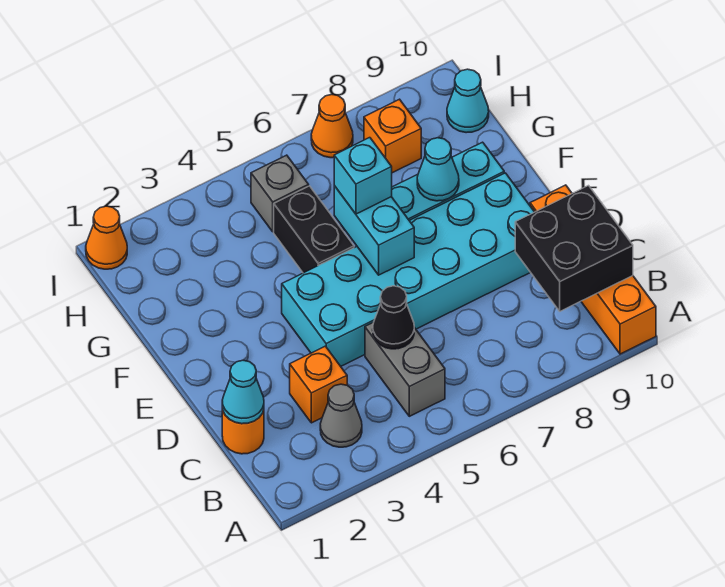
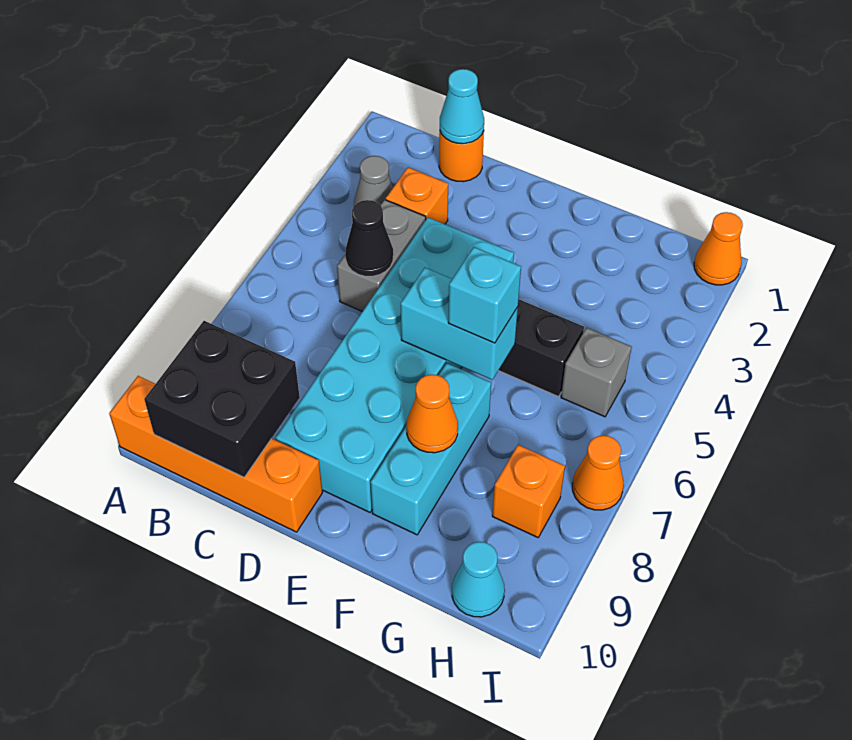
grey 1x2 brick [365,322,445,416] -> grey 1x2 brick turned to [337,200,426,311]
cyan 1x1 cone [417,138,459,201] -> orange 1x1 cone [406,375,458,453]

